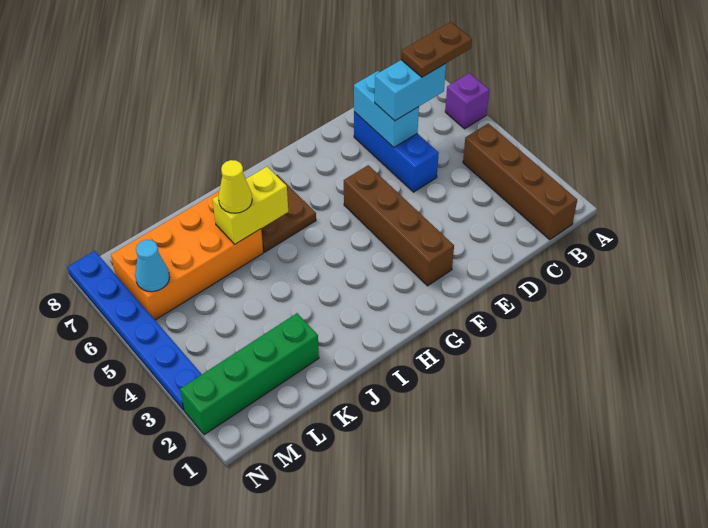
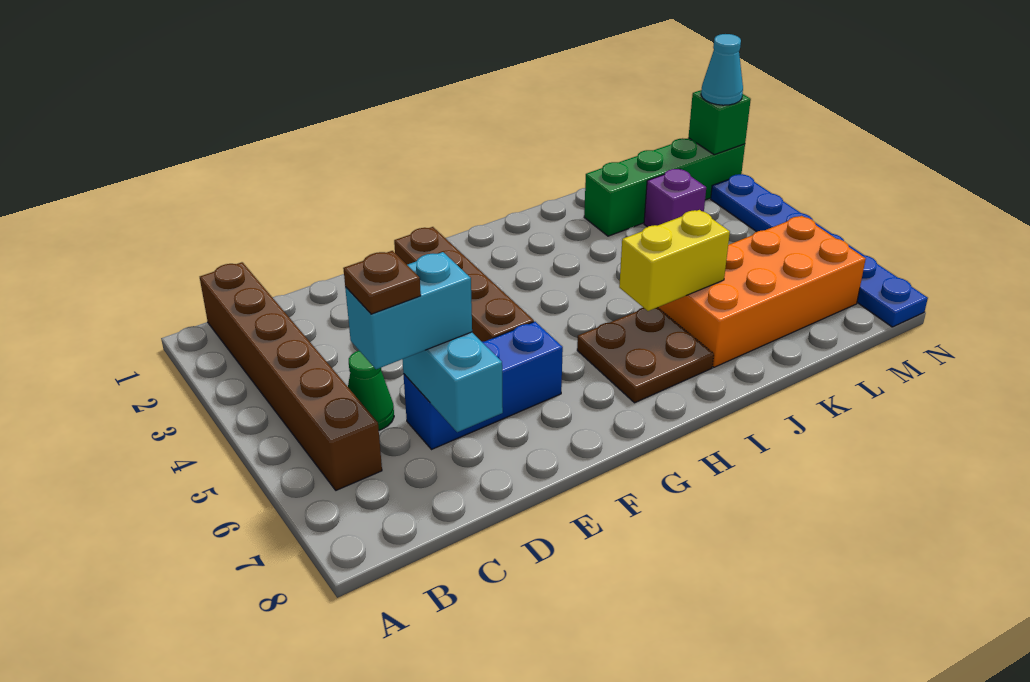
purple 1x1 brick [445,73,489,129] -> purple 1x1 brick moved to [644,169,706,227]
brown 1x4 brick [463,123,577,239] -> brown 1x6 brick [200,262,382,490]
brown 1x2 plate [401,22,472,77] -> brown 1x1 plate [343,251,421,314]
none -> green 1x1 cone [348,351,394,430]
blue 1x3 brick [354,112,439,192] -> blue 1x3 brick turned to [403,322,563,450]
yellow 1x1 cone [218,160,252,213] -> none
cyan 1x1 cone [135,240,170,292] -> cyan 1x1 cone moved to [701,34,743,105]
none -> green 1x1 brick [689,90,751,155]

